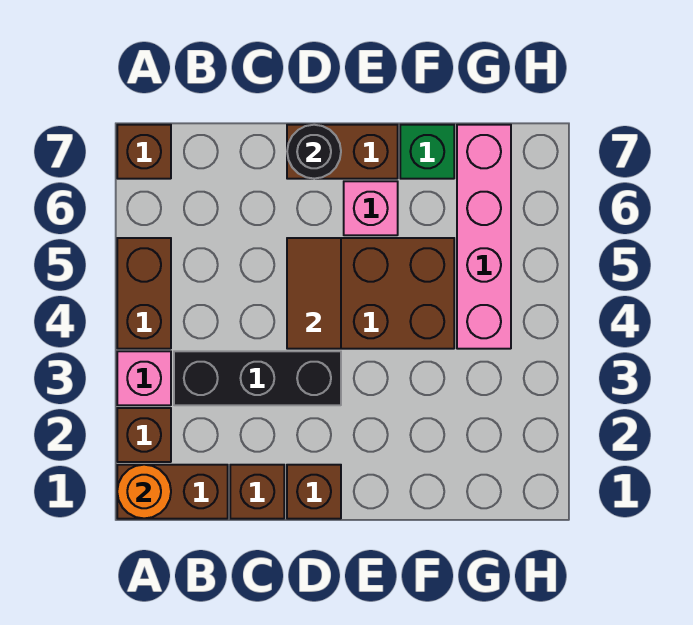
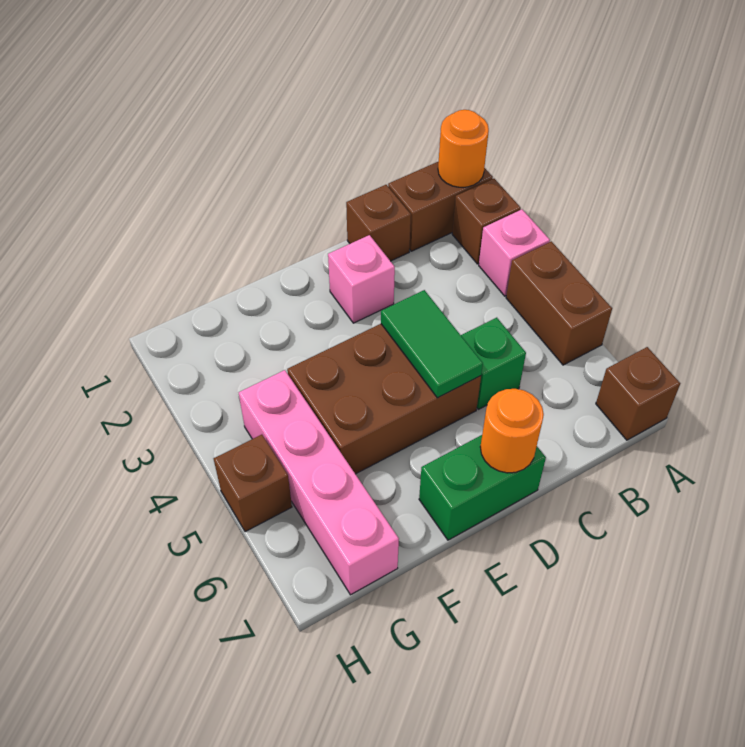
black 1x3 brick [174,351,341,405] -> none
brown 1x1 brick [287,465,341,519] -> brown 1x1 brick moved to [214,435,292,532]
brown 1x2 tile [287,238,341,349] -> green 1x2 tile [381,290,483,398]
brown 1x2 brick [287,125,398,179] -> green 1x2 brick [419,435,546,540]
black 1x1 round brick [287,125,341,179] -> orange 1x1 round brick [480,389,544,473]
pink 1x1 brick [344,181,398,235] -> pink 1x1 brick moved to [328,235,395,323]
green 1x1 brick [400,125,454,179] -> green 1x1 brick moved to [461,318,526,409]

